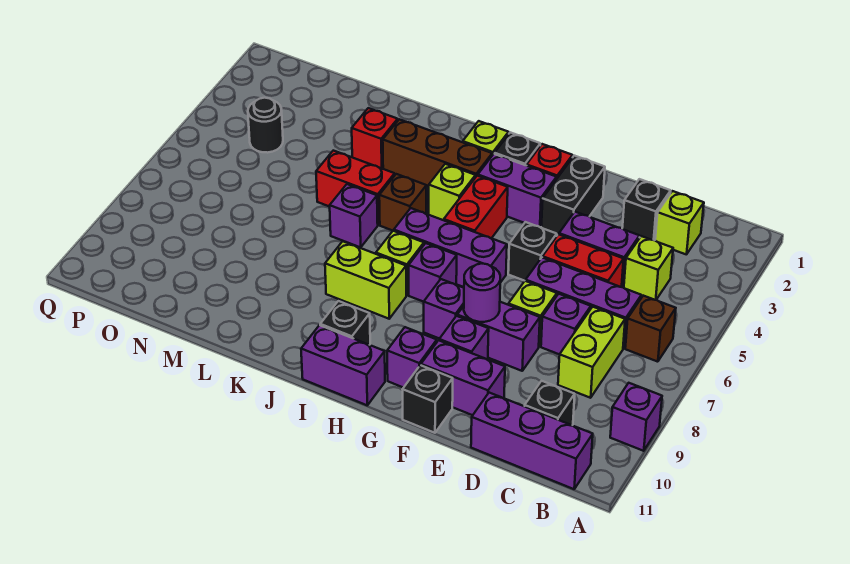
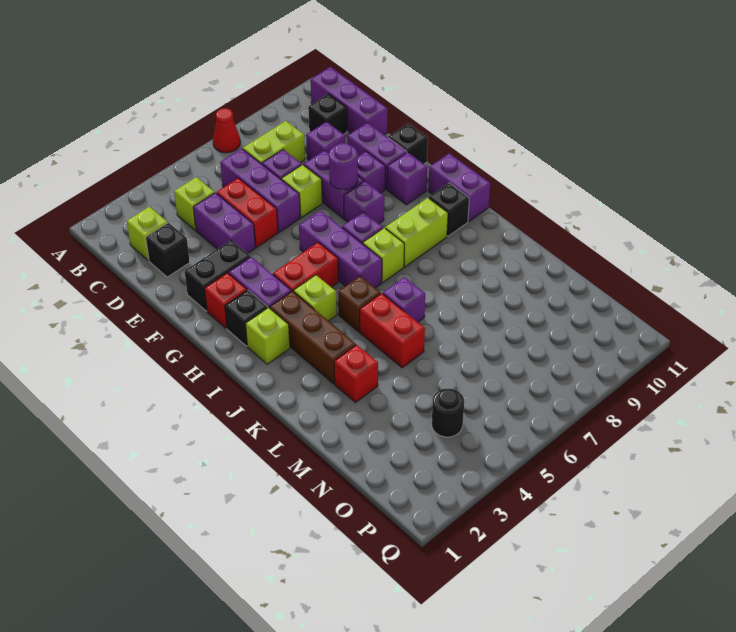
none -> red 1x1 cone [213,108,240,153]
purple 1x1 brick [610,383,662,451] -> purple 1x1 brick moved to [306,122,345,161]
brown 1x1 brick [625,296,676,362] -> none
black 1x1 brick [508,222,557,281] -> none
lime 1x2 brick [325,241,406,319] -> lime 1x2 brick turned to [385,198,448,267]

